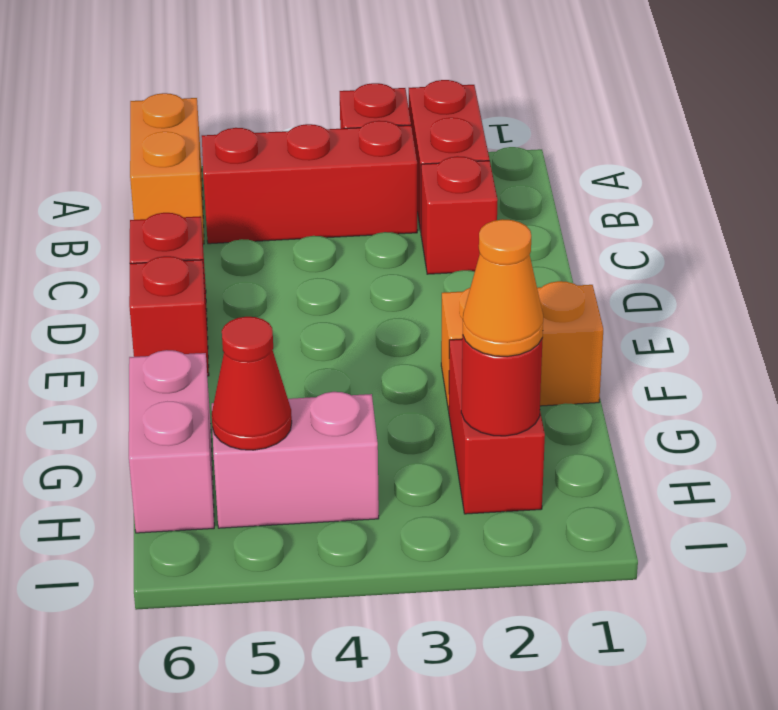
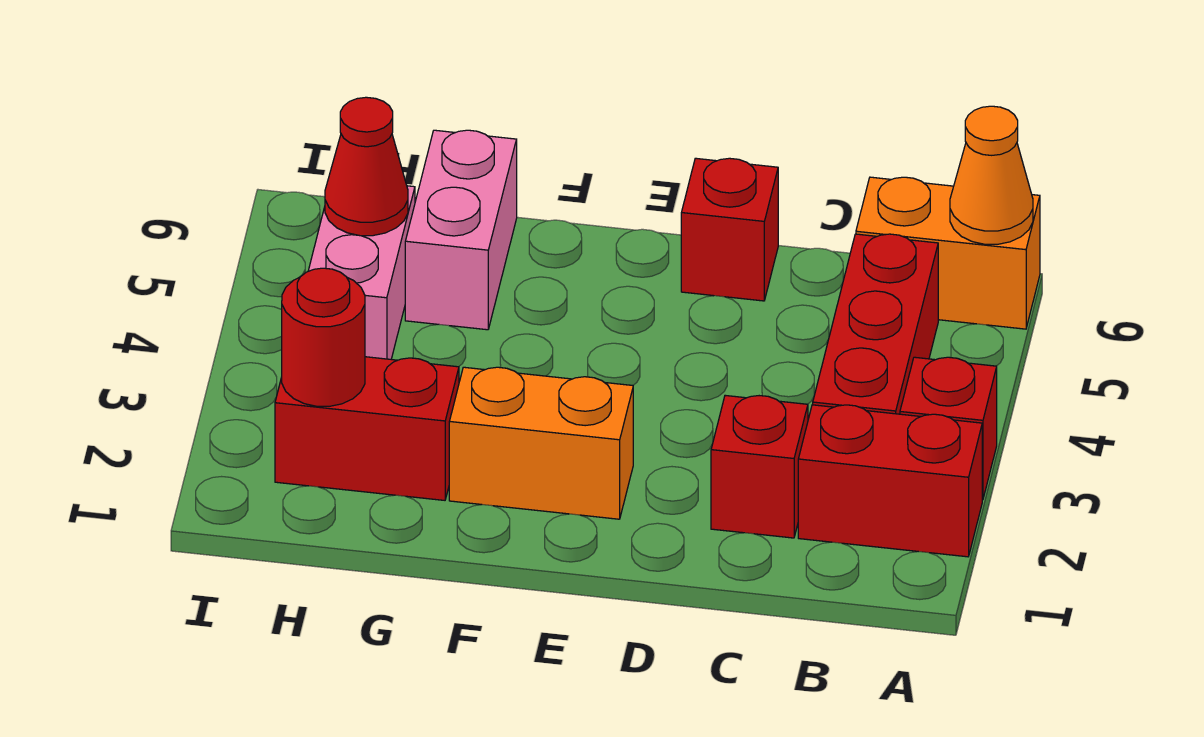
red 1x1 brick [129,256,209,376] -> none
orange 1x2 brick [441,281,603,411] -> orange 1x2 brick turned to [449,367,633,519]
pink 1x2 brick [129,350,214,533] -> pink 1x2 brick turned to [405,130,517,330]
orange 1x1 cone [463,219,543,357] -> orange 1x1 cone moved to [950,106,1033,244]

